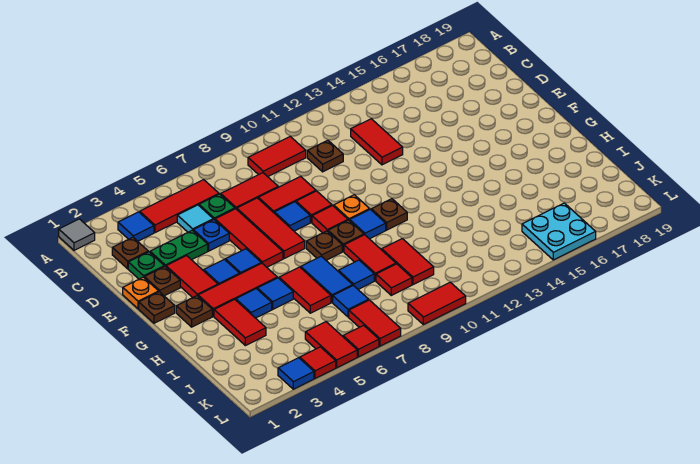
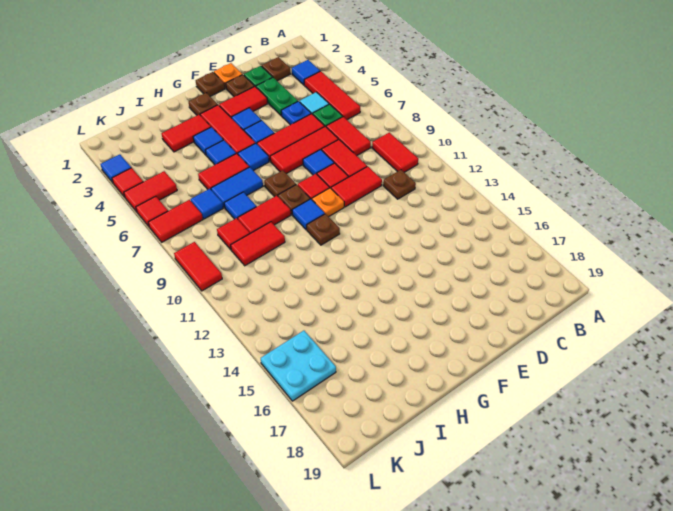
grey 1x1 tile [59,219,95,250] -> none
red 1x2 tile [351,119,403,165] -> red 1x2 tile moved to [331,166,382,207]
none -> blue 1x1 tile [238,143,269,171]

